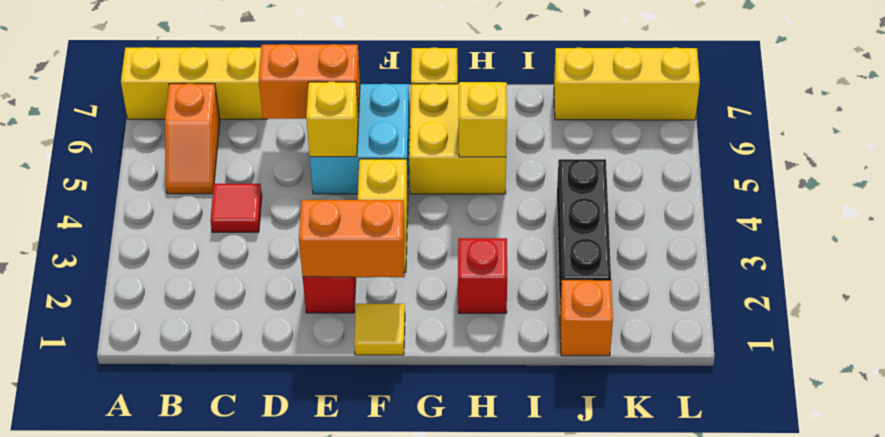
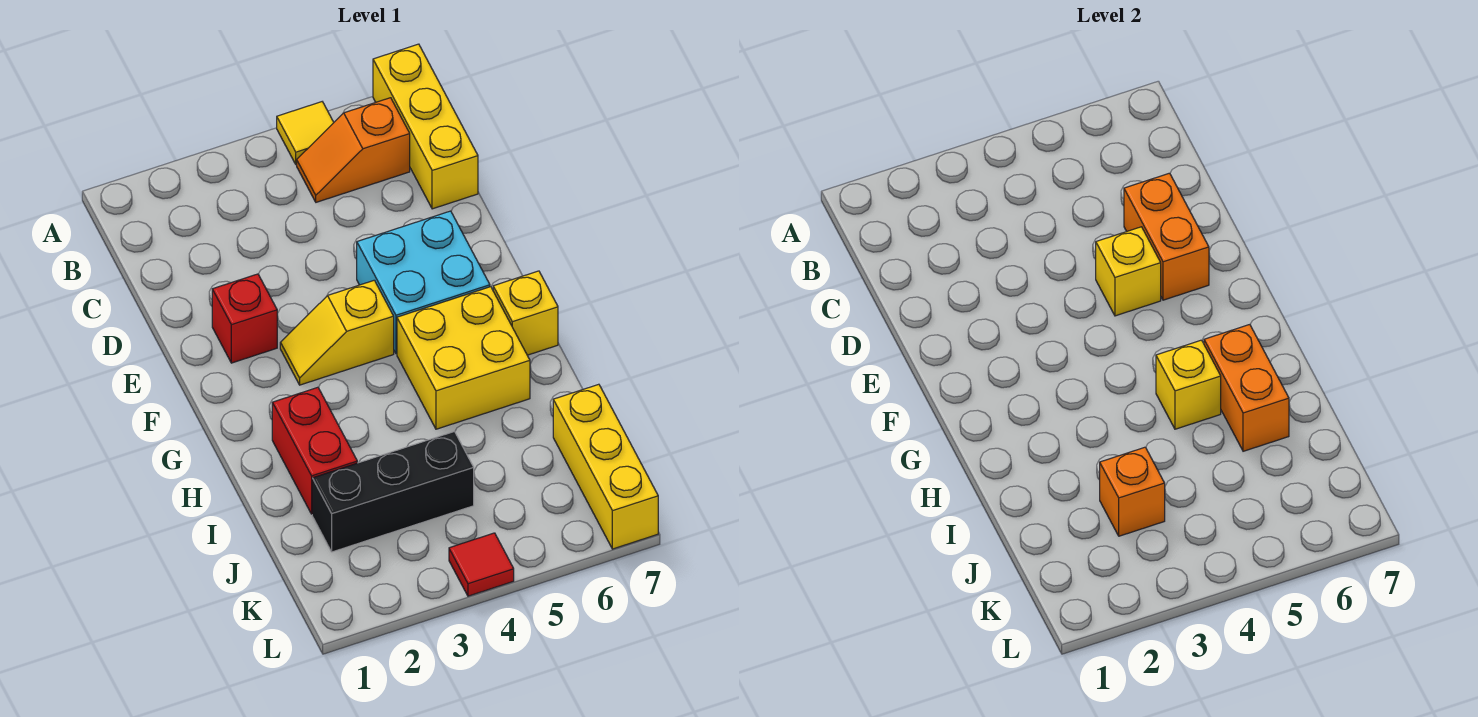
red 1x1 tile [210,184,262,232] -> red 1x1 tile moved to [449,533,514,596]
orange 1x2 brick [299,200,405,277] -> orange 1x2 brick moved to [1204,325,1289,451]
yellow 1x1 tile [354,304,405,355] -> yellow 1x1 tile moved to [277,102,334,165]
red 1x1 brick [458,238,507,313] -> red 1x2 brick [272,387,357,514]
orange 1x1 brick [560,280,613,356] -> orange 1x1 brick moved to [1100,447,1165,536]

